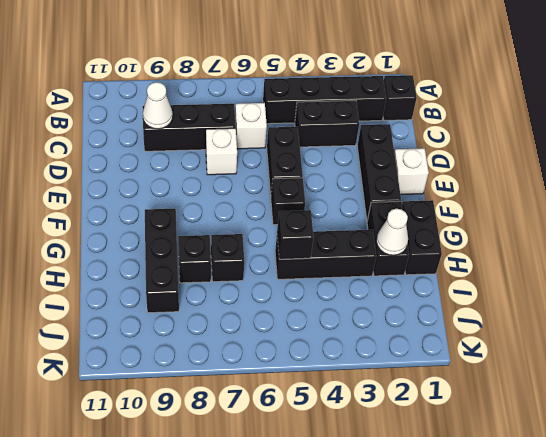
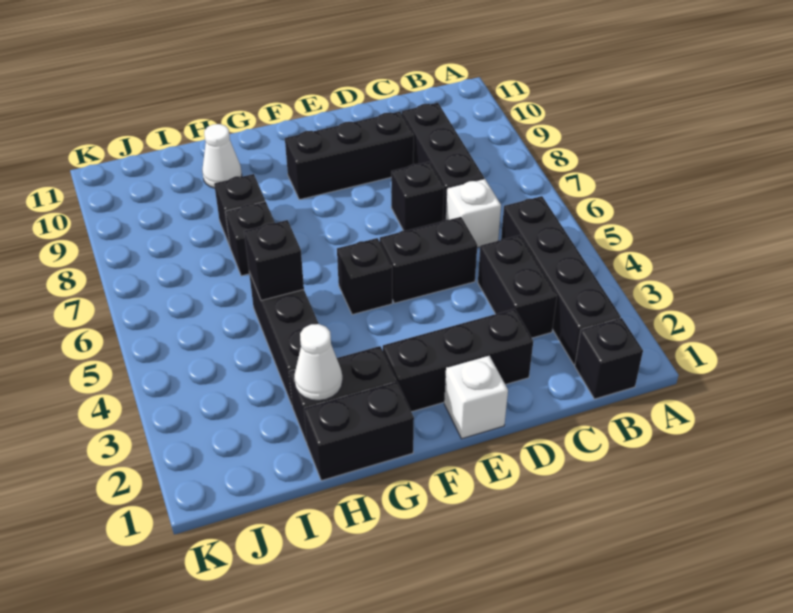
white 1x1 cone [143,82,173,129] -> white 1x1 cone moved to [202,124,242,188]
white 1x1 brick [206,128,237,175] -> black 1x1 brick [391,162,444,231]
black 1x3 brick [145,209,179,313] -> black 1x3 brick moved to [285,111,414,200]

